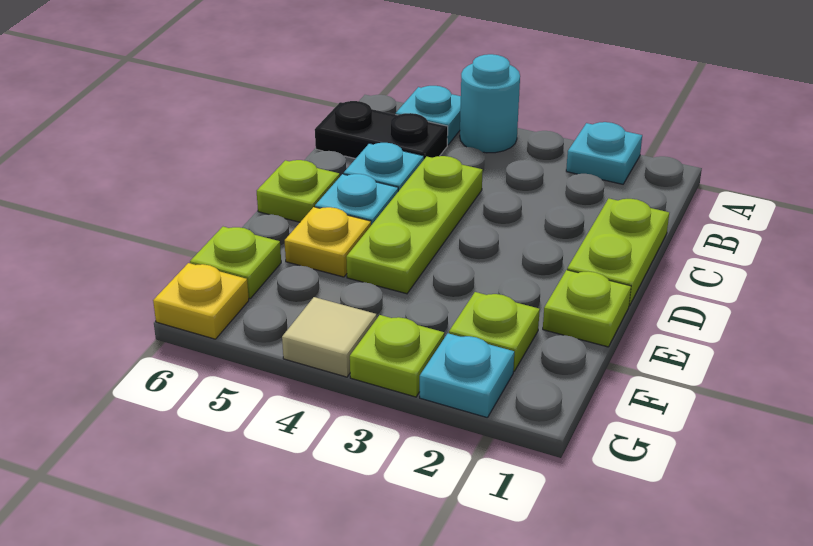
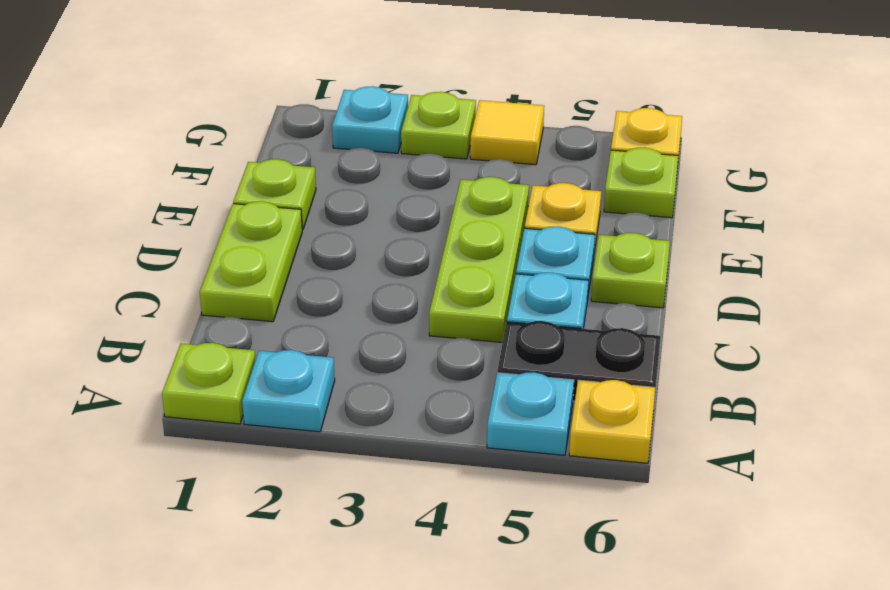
cyan 1x1 round brick [460,54,520,153] -> none
none -> yellow 1x1 plate [569,380,655,463]
lime 1x1 plate [449,292,540,371] -> lime 1x1 plate moved to [162,343,256,424]
tan 1x1 tile [282,297,377,377] -> yellow 1x1 tile [470,100,544,165]

